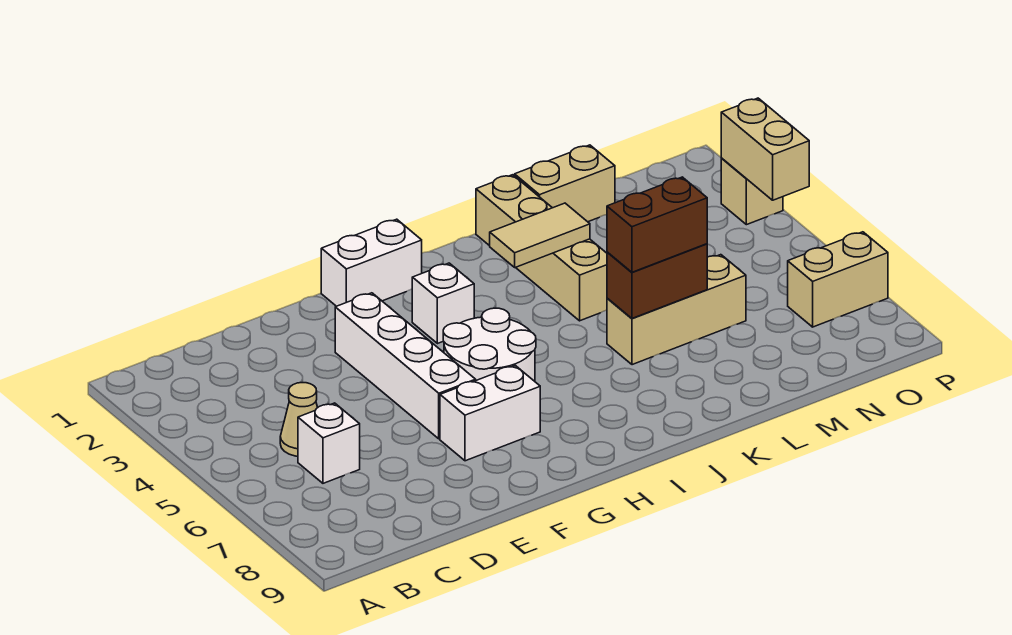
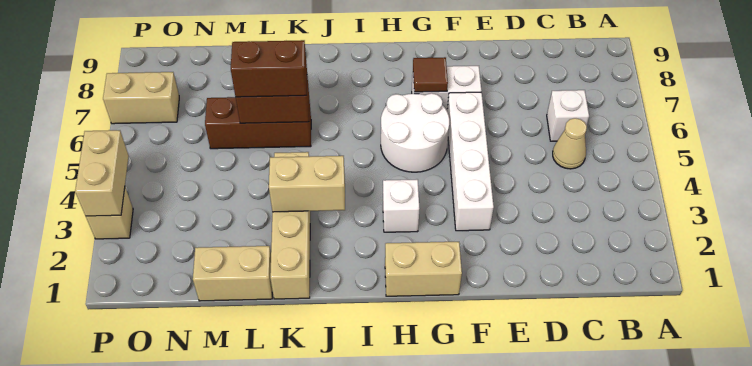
white 1x2 brick [321,219,422,306] -> tan 1x2 brick [385,242,462,296]
none -> brown 1x1 tile [413,57,448,92]
tan 1x2 tile [490,203,590,267] -> tan 1x2 brick [269,156,345,212]
tan 1x3 brick [607,255,746,365] -> brown 1x3 brick [205,97,311,149]

